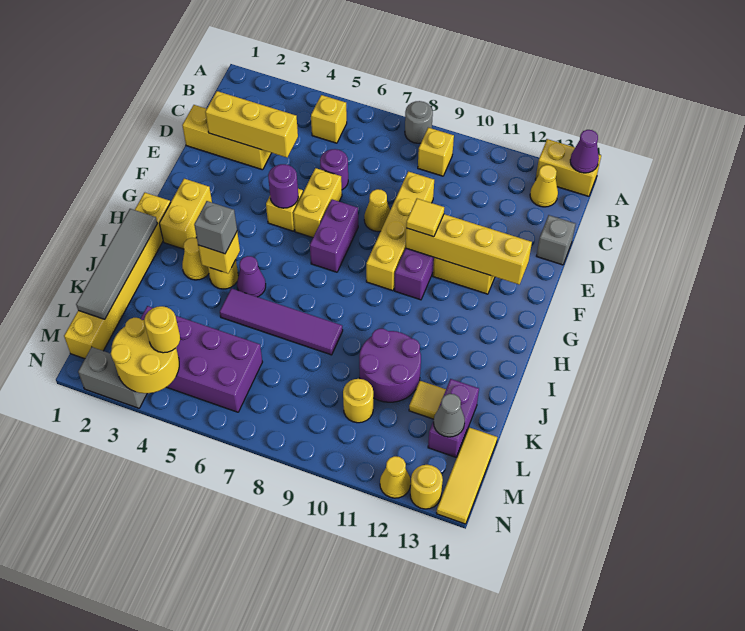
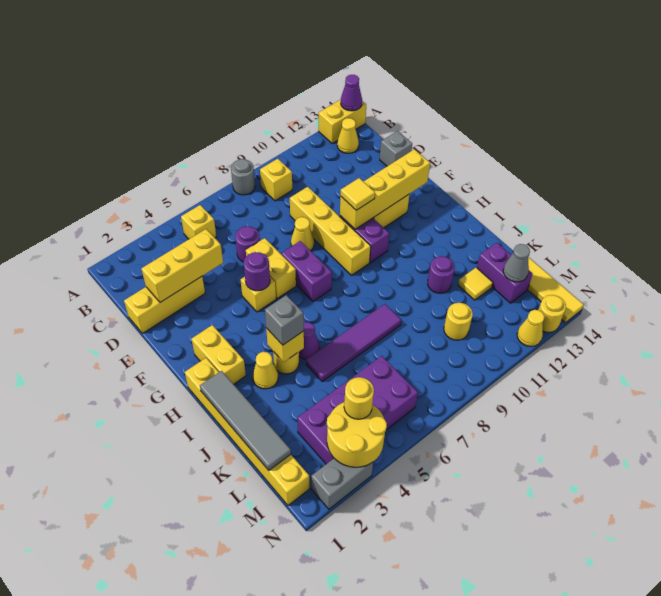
purple 2x2 round brick [359,329,421,402] -> purple 1x1 round brick [428,256,455,293]

